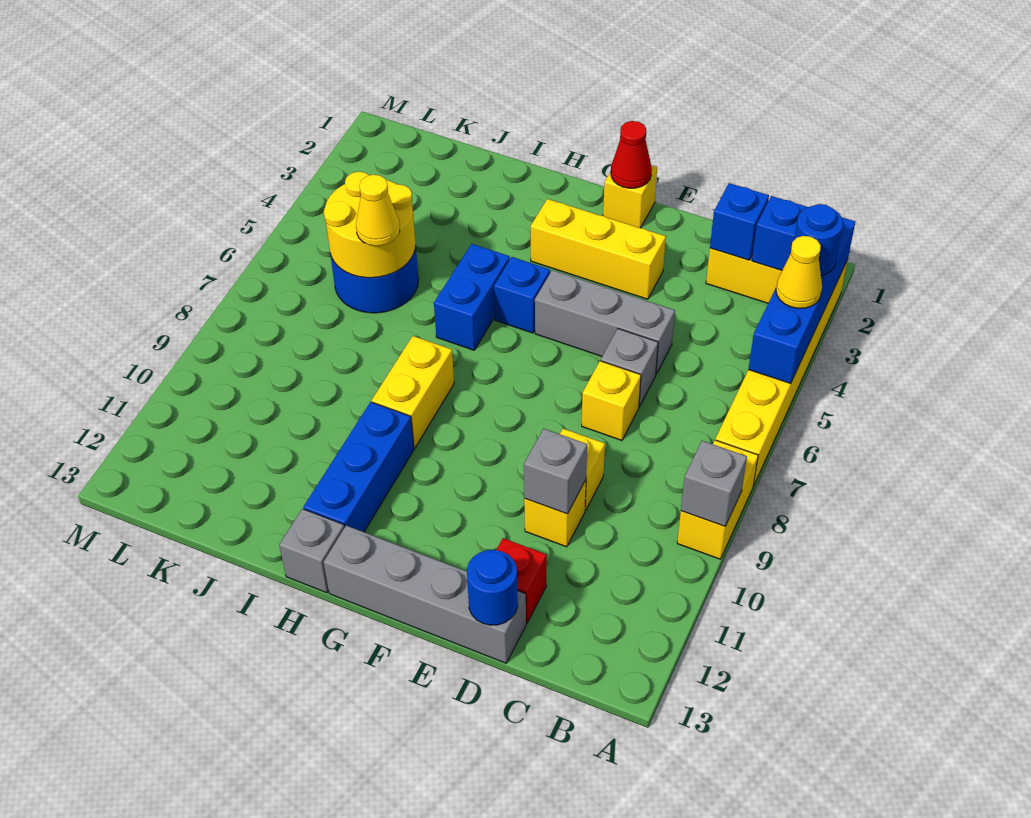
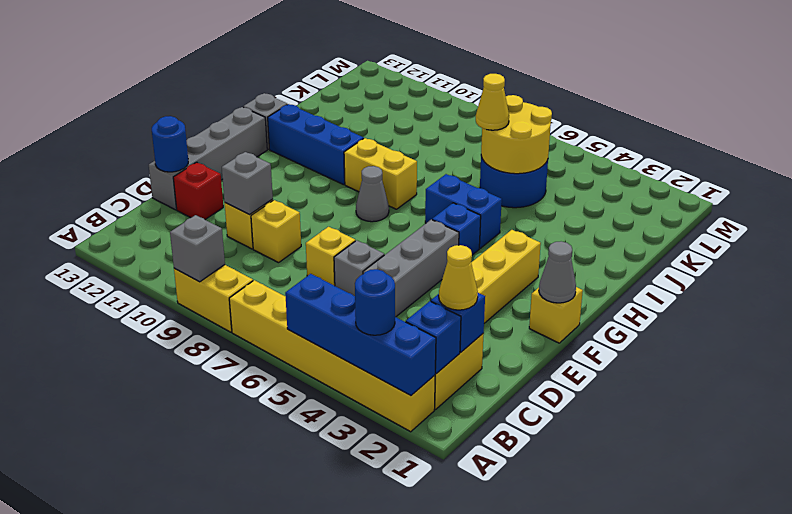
yellow 1x1 cone [776,236,822,308] -> yellow 1x1 cone moved to [439,245,478,310]
red 1x1 cone [611,121,652,188] -> grey 1x1 cone [539,241,576,303]
none -> grey 1x1 cone [356,166,389,222]

